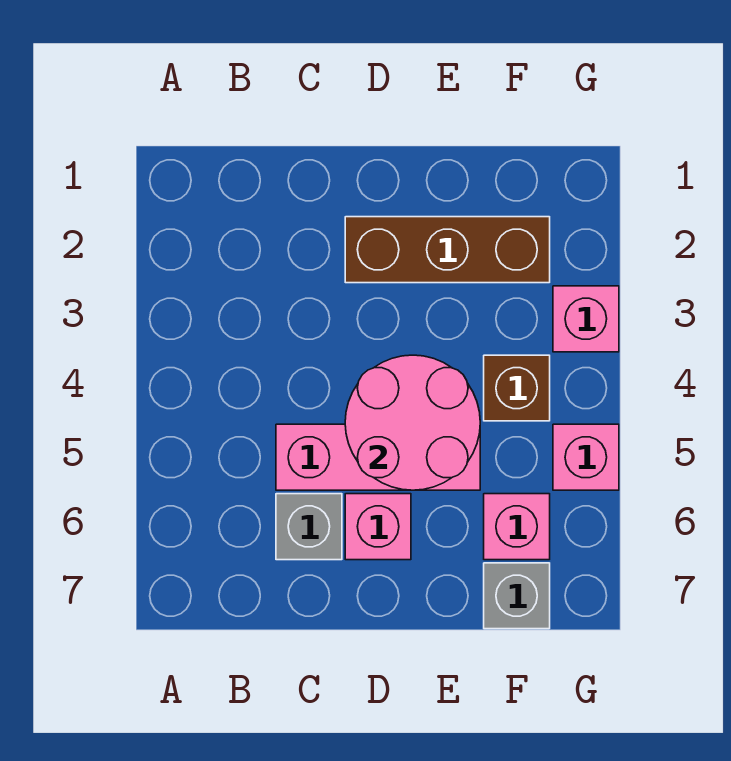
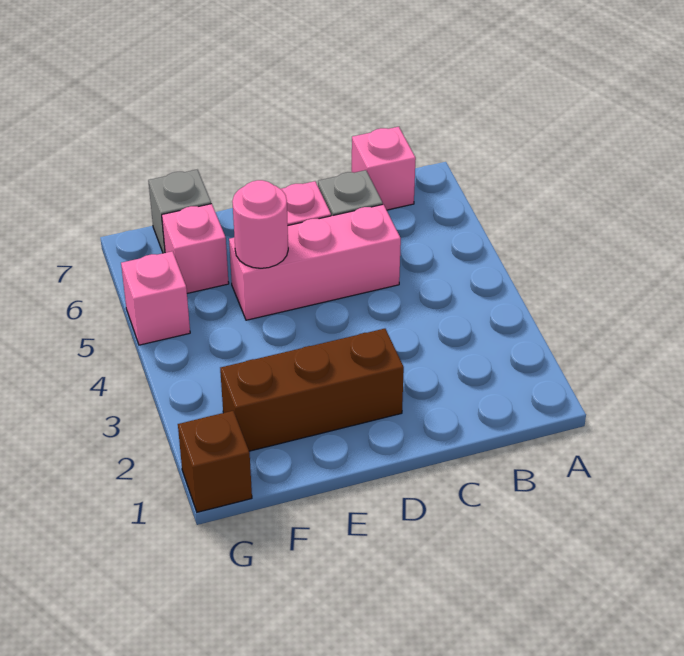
pink 2x2 round brick [345,355,480,490] -> pink 1x1 round brick [232,180,288,268]
brown 1x1 brick [484,355,550,421] -> brown 1x1 brick moved to [178,411,252,512]
pink 1x1 brick [553,286,619,352] -> pink 1x1 brick moved to [352,127,416,210]

